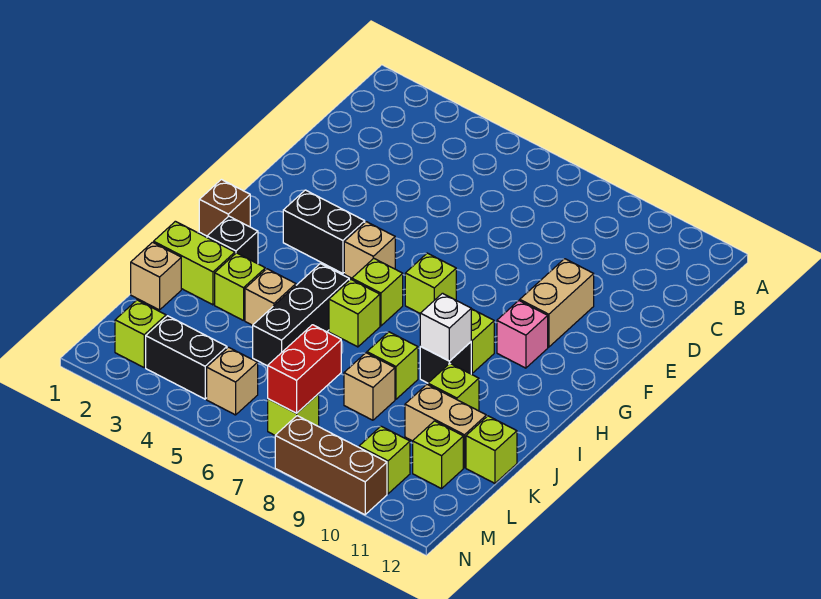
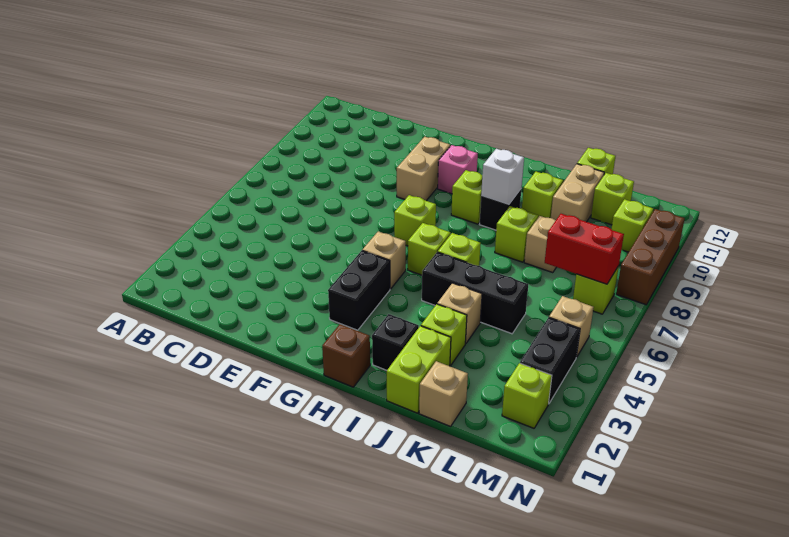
tan 1x2 brick [520,259,594,347] -> tan 1x2 brick turned to [397,137,450,201]

